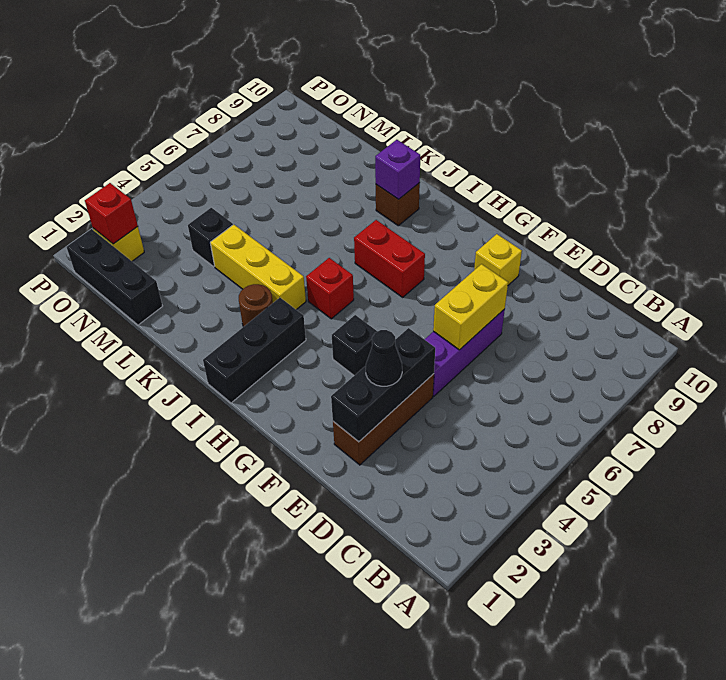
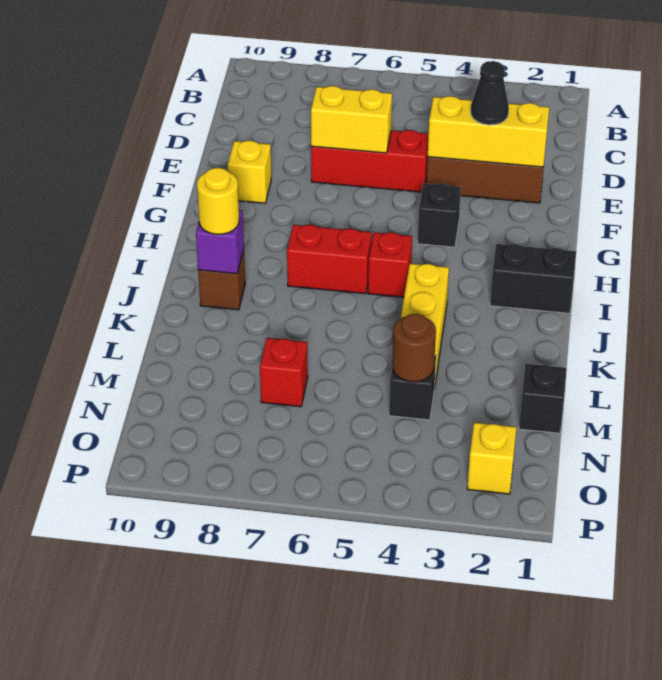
black 1x3 brick [331,328,435,442] -> yellow 1x3 brick [428,96,549,167]
purple 1x3 brick [424,309,505,396] -> red 1x3 brick [311,130,429,192]
red 1x2 brick [354,220,425,297] -> red 1x2 brick turned to [287,225,372,294]
black 1x3 brick [203,298,306,403] -> black 1x2 brick [490,244,576,313]
brown 1x1 round brick [239,284,273,327] -> brown 1x1 round brick moved to [393,314,436,382]
none -> yellow 1x1 round brick [197,168,239,234]
black 1x3 brick [67,229,162,325] -> black 1x1 brick [519,364,567,433]
red 1x1 brick [85,183,138,244] -> red 1x1 brick moved to [260,338,308,407]

